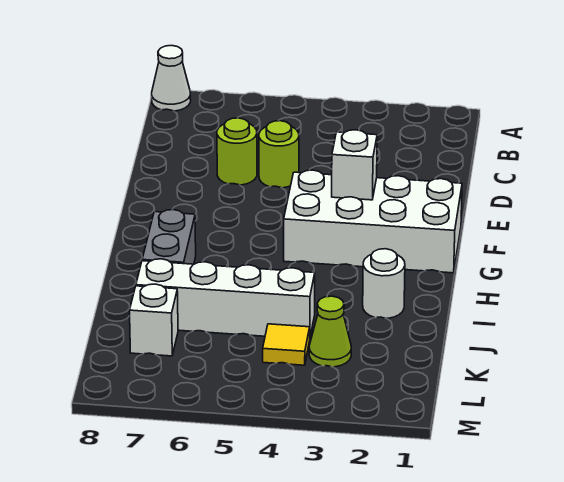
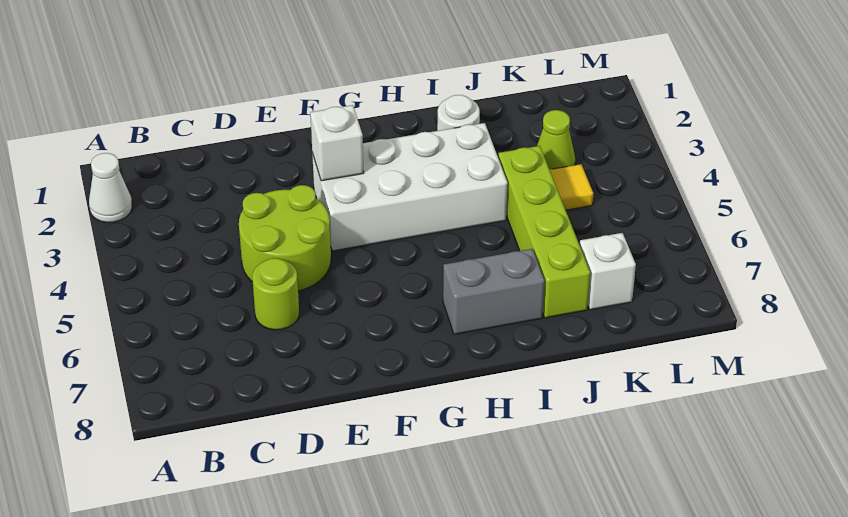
white 1x1 cone [152,46,191,111] -> white 1x1 cone moved to [89,153,132,222]
lime 1x1 round brick [259,121,299,188] -> lime 2x2 round brick [239,185,331,291]
white 2x4 brick [284,170,462,273] -> white 2x4 brick turned to [312,123,508,251]
white 1x4 brick [136,259,315,336] -> lime 1x4 brick [498,146,590,318]

